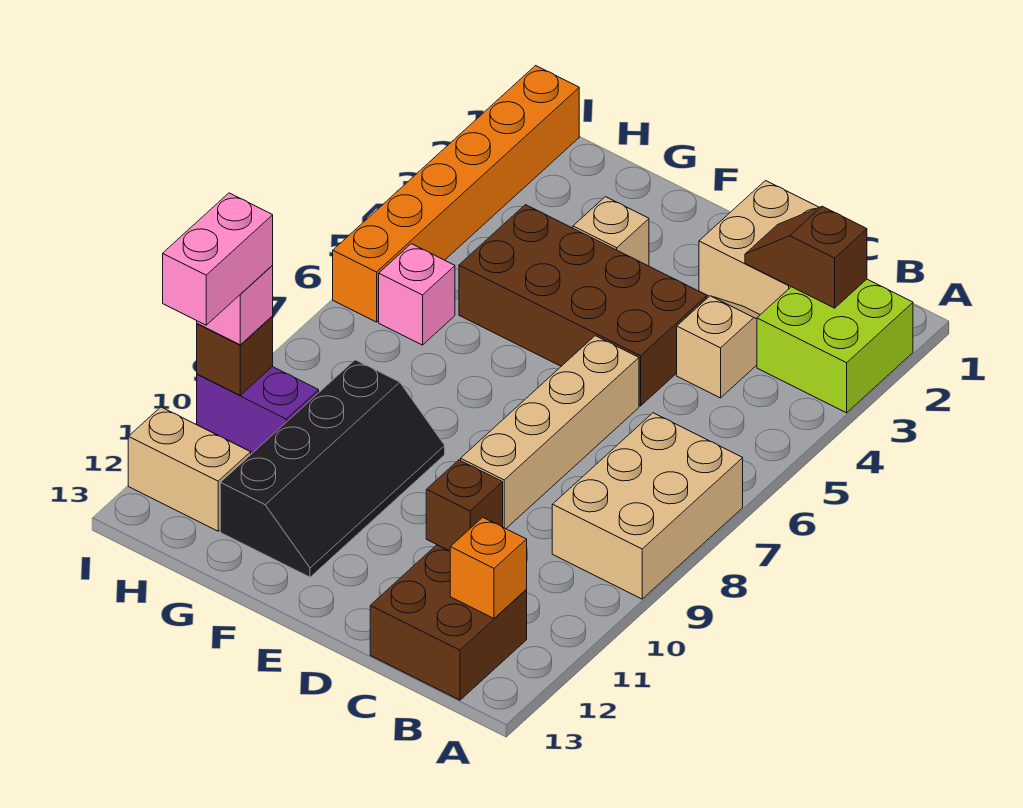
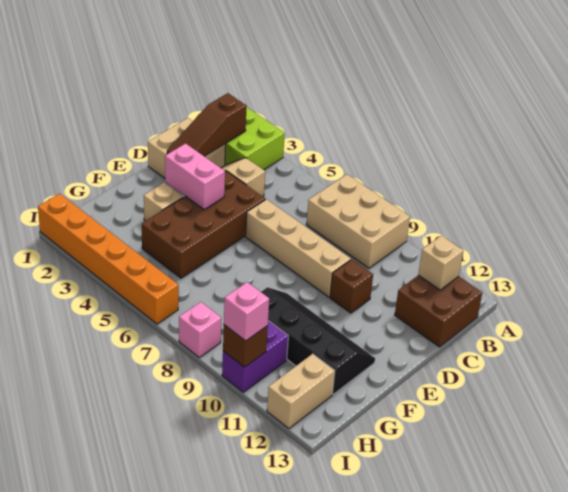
brown 1x2 slope [745,206,867,308] -> brown 1x3 slope [167,93,247,156]
orange 1x1 brick [450,517,527,618] -> tan 1x1 brick [418,236,463,290]
pink 1x1 brick [379,244,455,345] -> pink 1x1 brick moved to [179,302,221,357]
pink 1x2 brick [163,193,273,325] -> pink 1x2 brick moved to [165,144,225,209]

